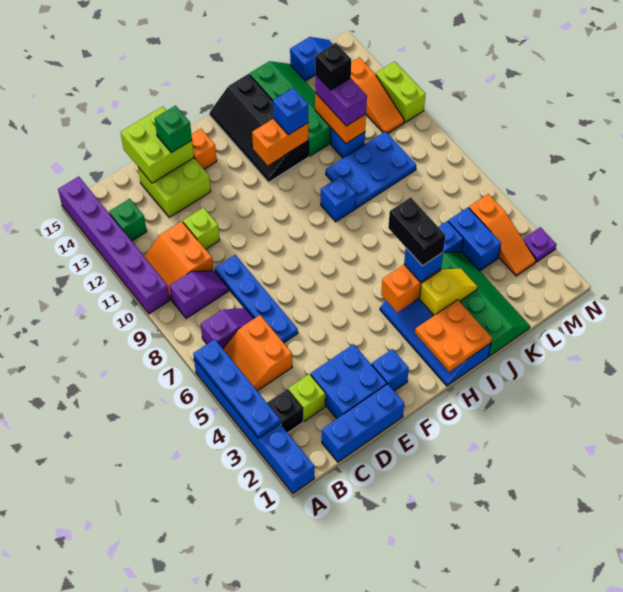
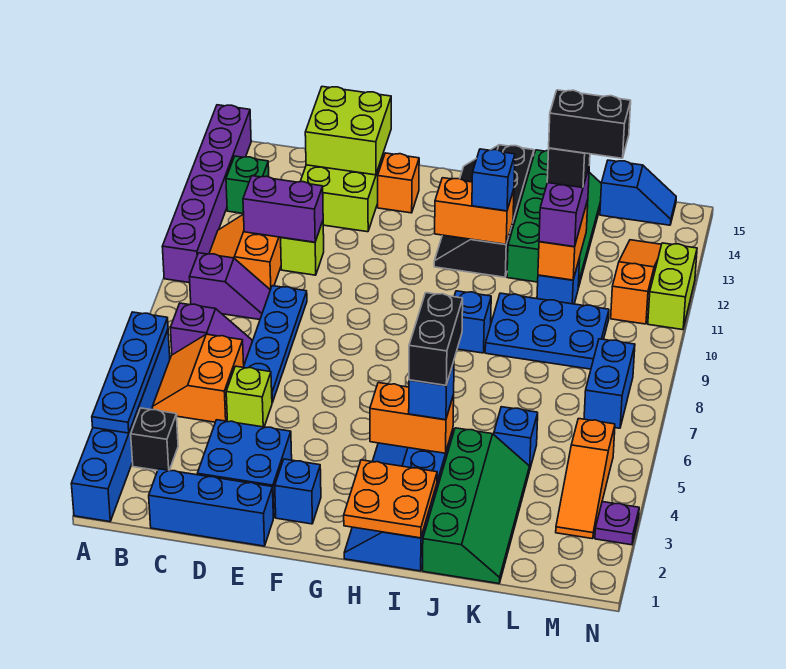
lime 1x1 brick [288,374,325,421] -> lime 1x1 brick moved to [226,366,272,427]
none -> purple 1x2 brick [243,176,323,242]
green 1x1 brick [155,106,192,153] -> none
yellow 1x2 slope [420,269,477,315] -> none
none -> black 1x2 brick [549,90,631,158]
blue 1x2 brick [448,207,501,271] -> blue 1x2 brick moved to [584,339,635,428]
orange 1x3 slope [351,57,404,133] -> orange 1x3 slope turned to [611,240,661,324]

